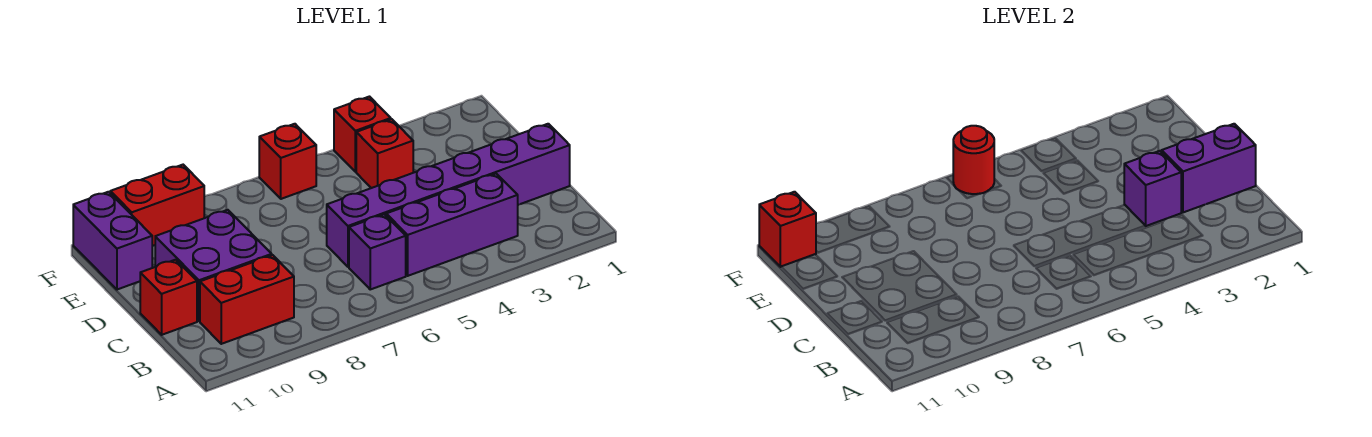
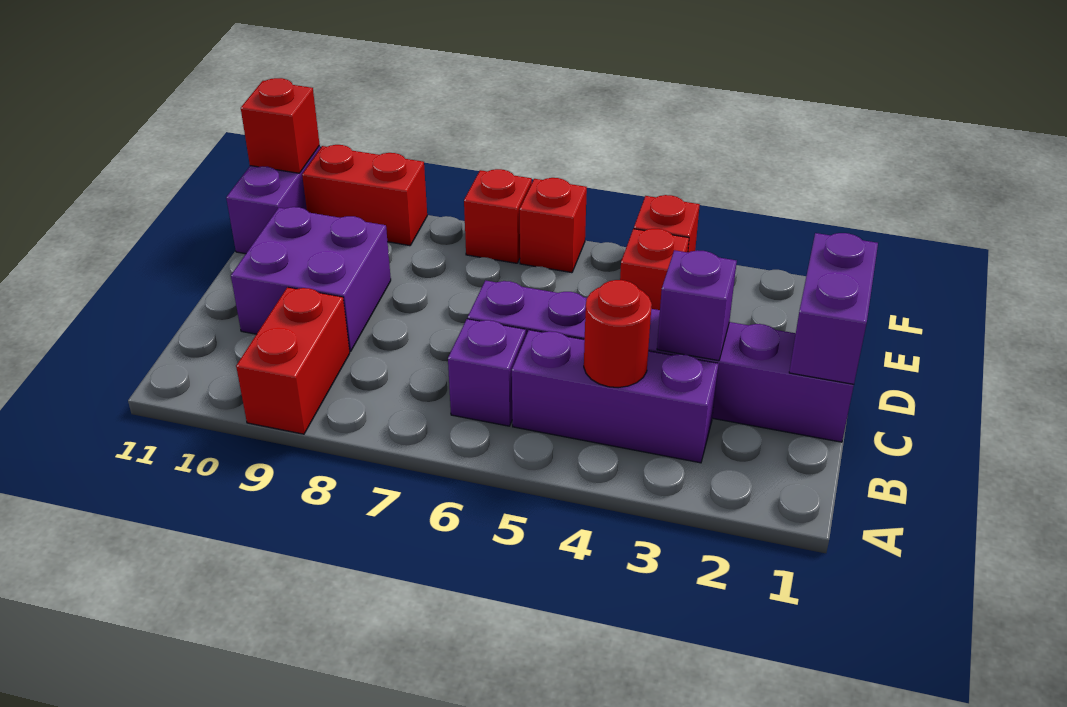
red 1x2 brick [200,255,294,344] -> red 1x2 brick turned to [236,287,350,434]
purple 1x2 brick [1162,124,1256,212] -> purple 1x2 brick turned to [789,233,878,384]
red 1x1 brick [140,260,197,335] -> red 1x1 brick moved to [464,169,532,263]
red 1x1 round brick [953,126,994,194] -> red 1x1 round brick moved to [584,280,652,388]

